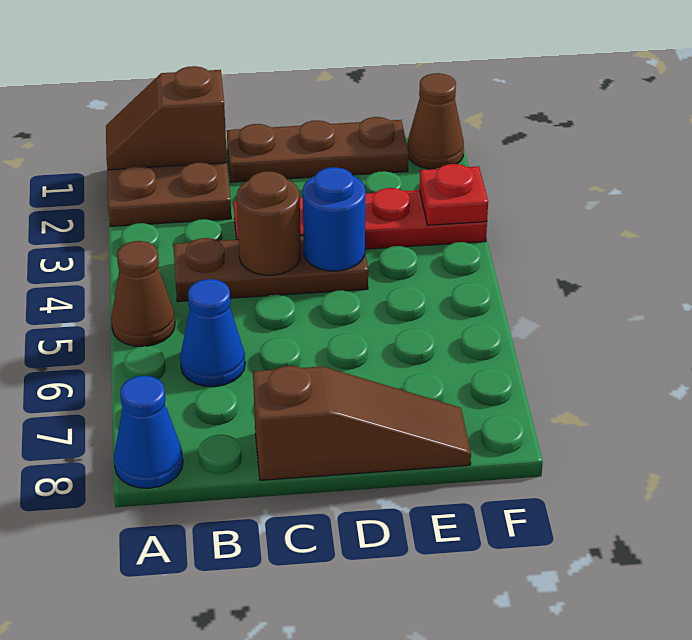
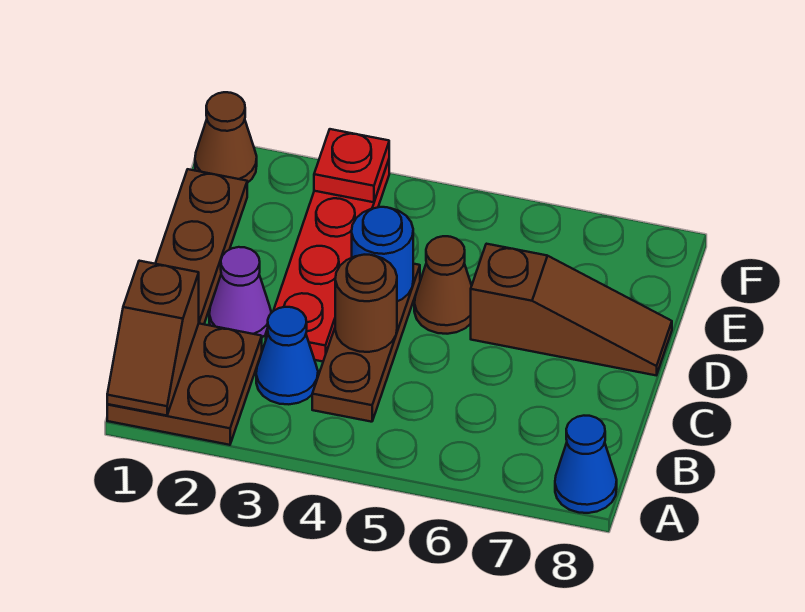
brown 1x1 cone [111,241,175,346] -> brown 1x1 cone moved to [414,236,472,334]
blue 1x1 cone [180,279,245,387] -> blue 1x1 cone moved to [256,307,318,404]
none -> purple 1x1 cone [209,247,271,337]
brown 1x3 slope [253,366,471,480] -> brown 1x3 slope turned to [471,244,672,375]

